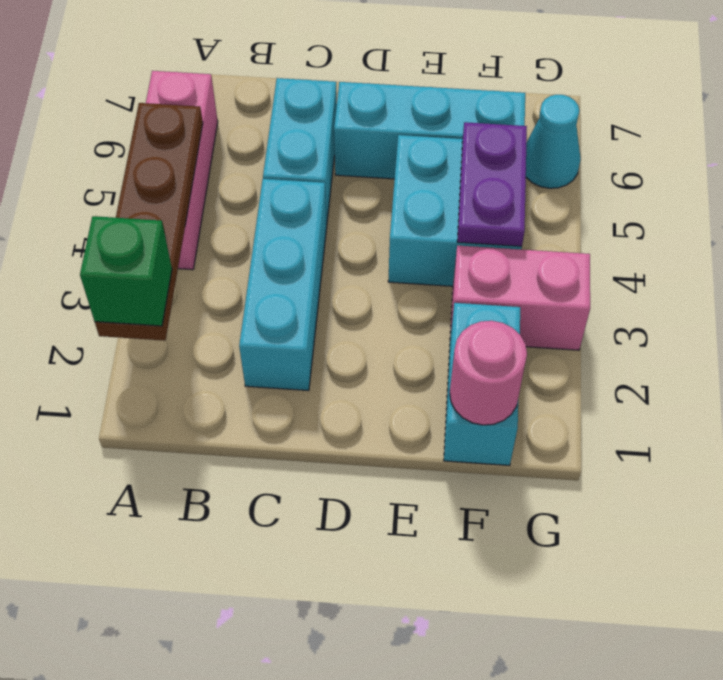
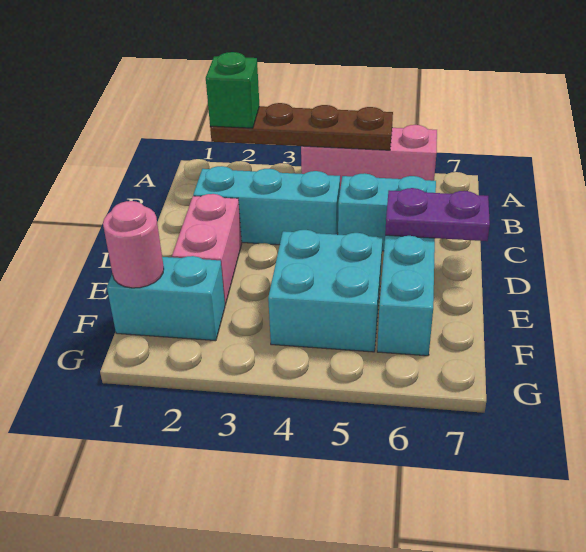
pink 1x2 brick [450,246,590,350] -> pink 1x2 brick moved to [172,194,242,305]
purple 1x2 plate [457,122,527,246] -> purple 1x2 plate moved to [385,188,490,241]
cyan 1x1 cone [526,95,581,188] -> none

